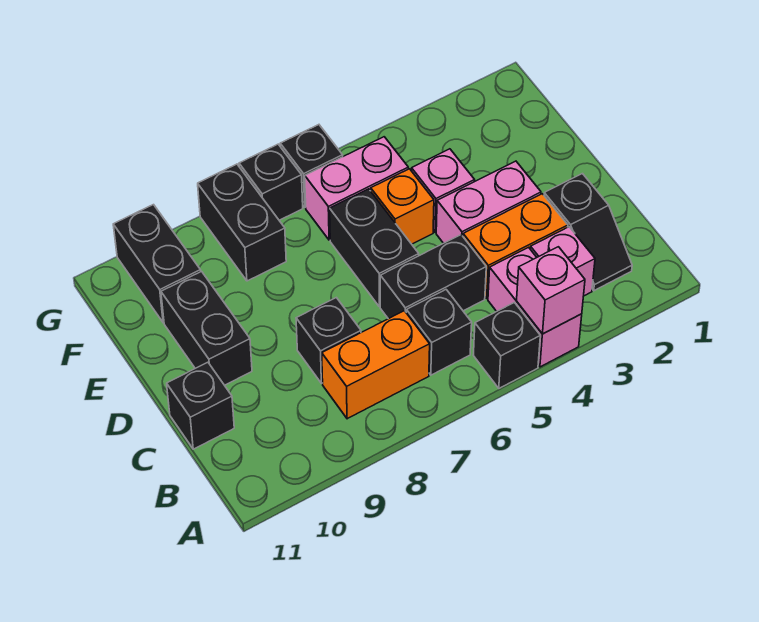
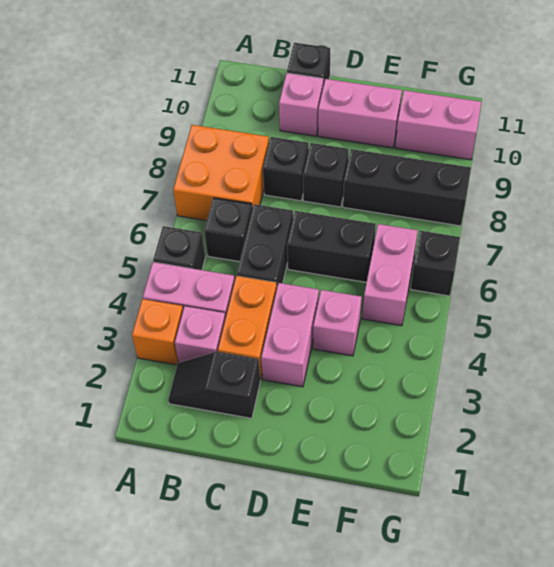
pink 1x1 brick [517,247,585,334] -> pink 1x1 brick moved to [279,73,323,136]
orange 1x2 brick [322,311,430,419] -> orange 2x2 brick [173,125,269,221]
black 1x2 brick [161,272,252,385] -> pink 1x2 brick [318,79,402,148]
orange 1x1 brick [371,169,434,244] -> orange 1x1 brick moved to [132,299,183,365]
black 1x2 brick [198,164,286,281] -> black 1x3 brick [343,149,471,226]
black 1x2 brick [113,205,201,323] -> pink 1x2 brick [395,90,481,160]
black 1x1 brick [239,144,303,220] -> black 1x1 brick moved to [303,143,349,207]

